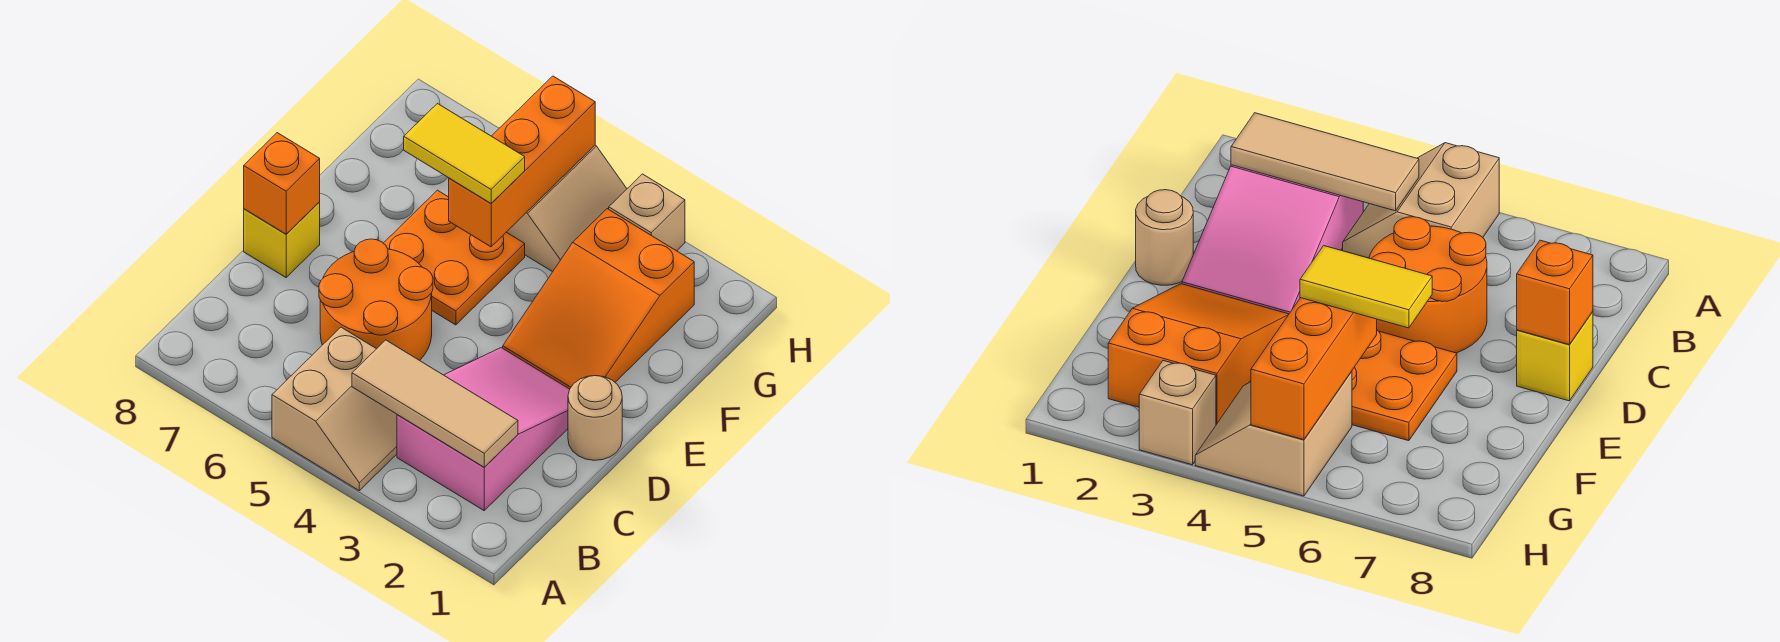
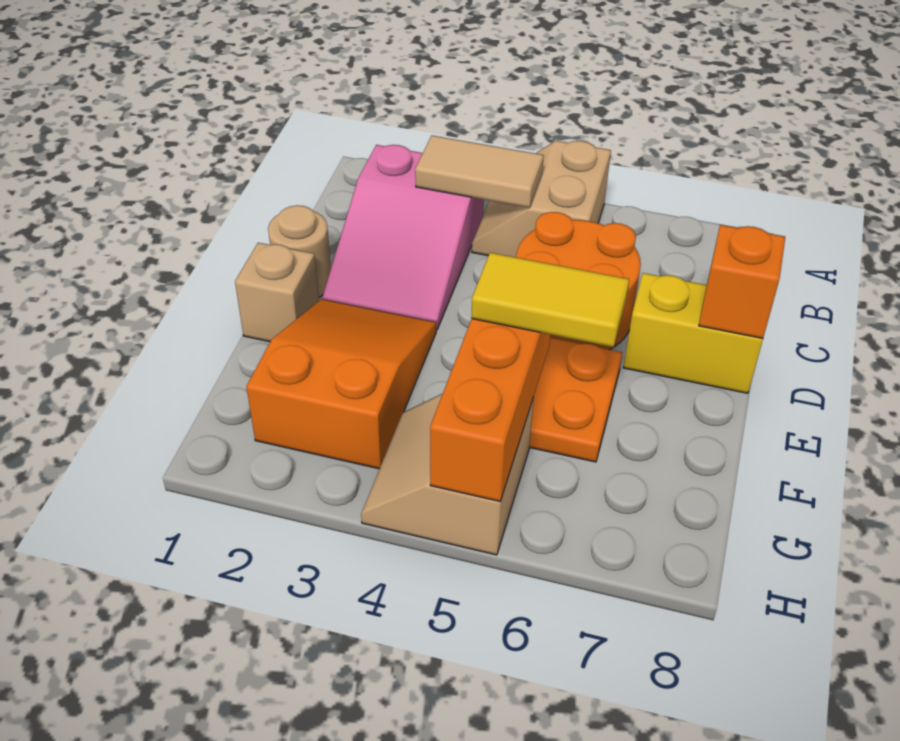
tan 1x3 tile [352,340,518,467] -> tan 1x2 tile [415,135,544,208]
yellow 1x1 brick [244,202,320,277] -> yellow 1x2 brick [623,273,763,393]
tan 1x1 brick [609,174,685,251] -> tan 1x1 brick moved to [235,243,319,342]

